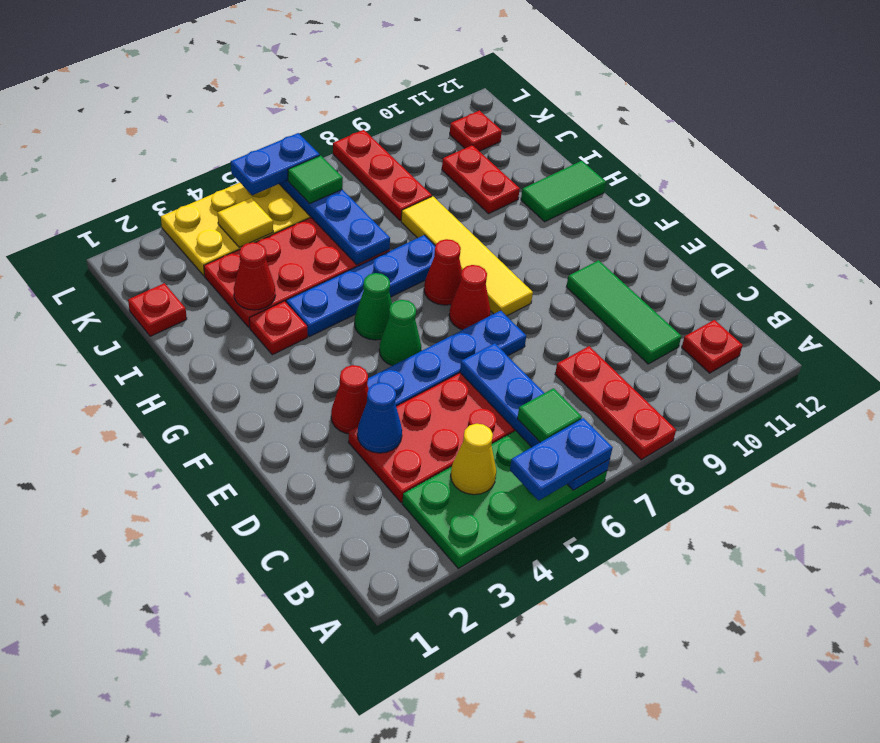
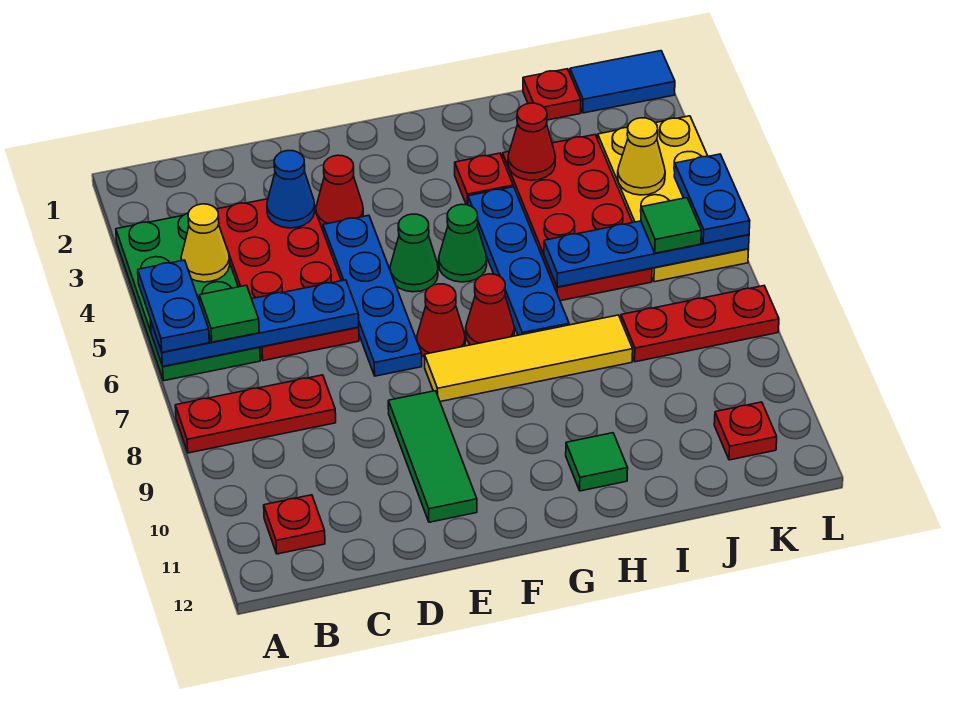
green 1x3 tile [566,260,681,364] -> green 1x3 tile turned to [388,391,477,522]
green 1x2 tile [521,161,606,222] -> green 1x1 tile [566,433,628,491]
red 1x2 plate [442,145,520,214] -> none
none -> blue 1x2 tile [570,51,675,113]
yellow 1x1 tile [218,198,273,247] -> yellow 1x1 cone [618,118,665,195]

